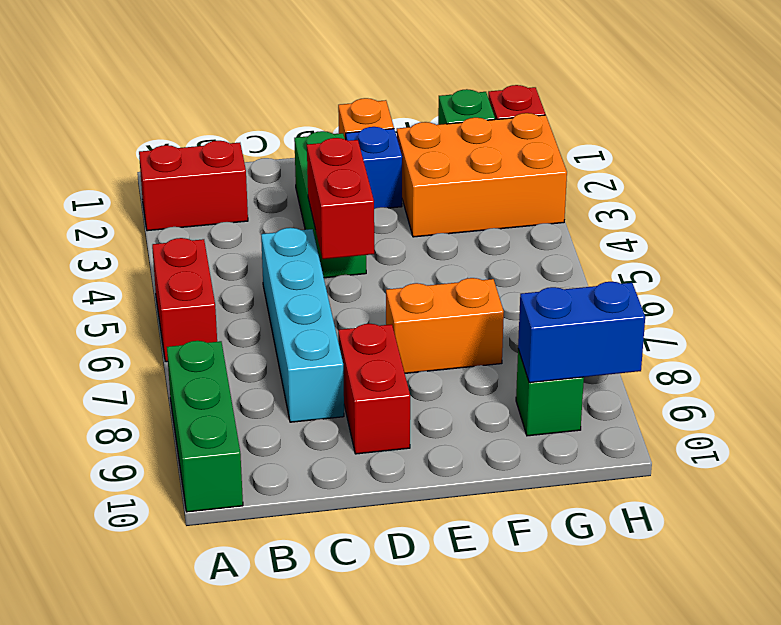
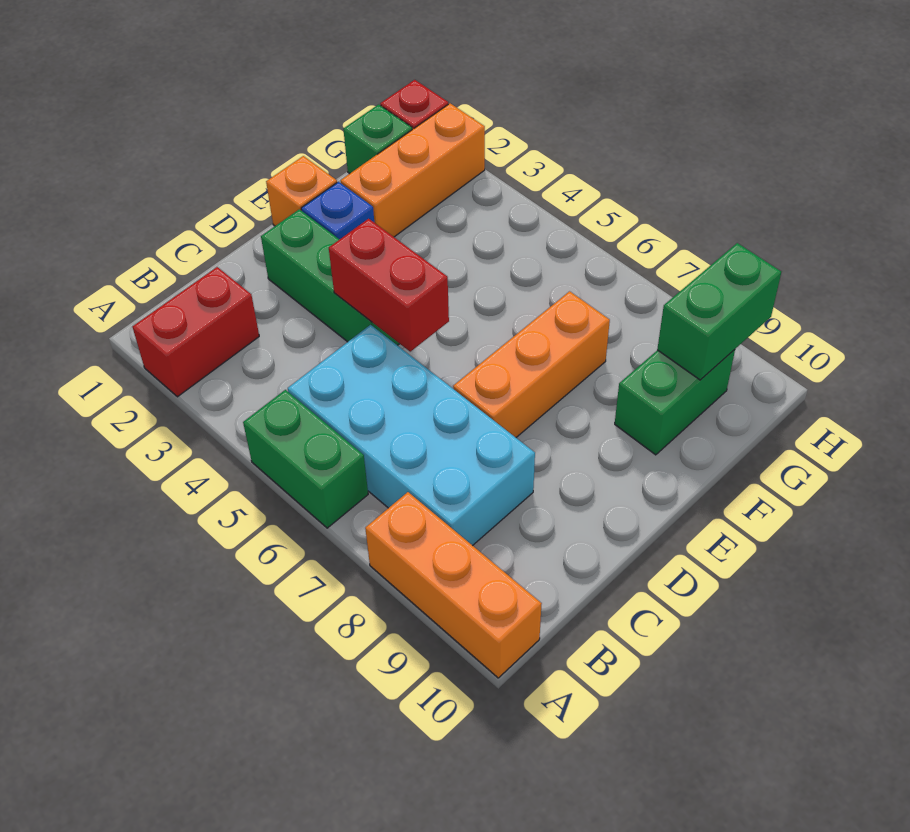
red 1x2 brick [152,238,217,362] -> green 1x2 brick [243,390,368,528]
green 1x3 brick [167,341,243,512] -> orange 1x3 brick [365,492,542,678]
cyan 1x4 brick [261,228,344,422] -> cyan 2x4 brick [288,325,535,546]
red 1x2 brick [338,324,410,454] -> none
orange 1x2 brick [386,278,504,373] -> orange 1x3 brick [453,291,610,437]
orange 2x3 brick [397,113,567,237] -> orange 1x3 brick [341,103,485,237]
green 1x1 brick [516,349,584,436] -> green 1x2 brick [615,350,735,455]
blue 1x2 brick [518,282,645,383] -> green 1x2 brick [657,243,781,380]

